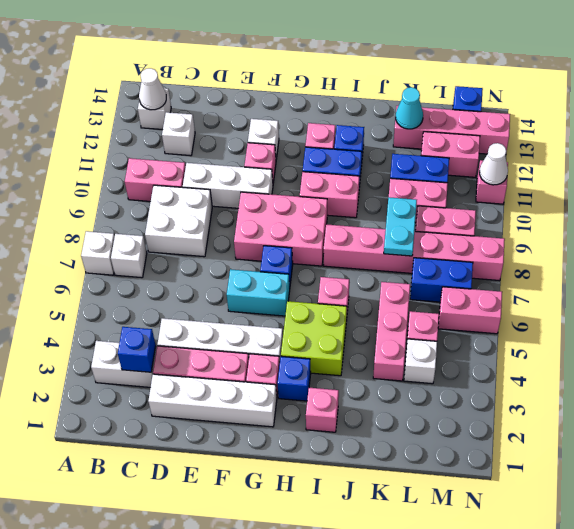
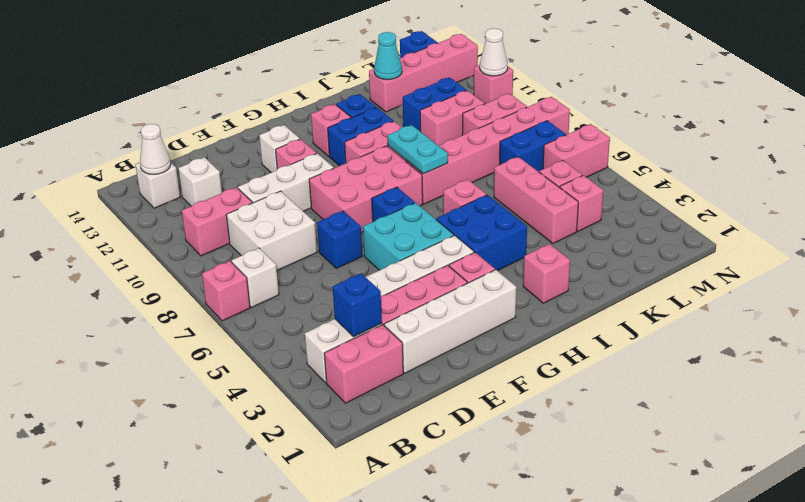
white 1x1 brick [81,231,115,275] -> pink 1x1 brick [202,261,250,321]
cyan 1x2 brick [227,269,290,316] -> cyan 2x2 brick [363,203,454,270]
blue 1x1 brick [277,356,311,401] -> blue 1x1 brick moved to [317,211,362,268]
lime 2x2 brick [281,301,347,376] -> blue 2x2 brick [436,195,527,271]
cyan 1x2 plate [384,197,417,256] -> cyan 1x2 plate moved to [387,125,448,174]
white 1x1 brick [404,339,437,384] -> pink 1x1 brick [560,175,603,231]
pink 1x2 brick [421,132,480,177] -> pink 1x2 brick moved to [324,325,403,403]

